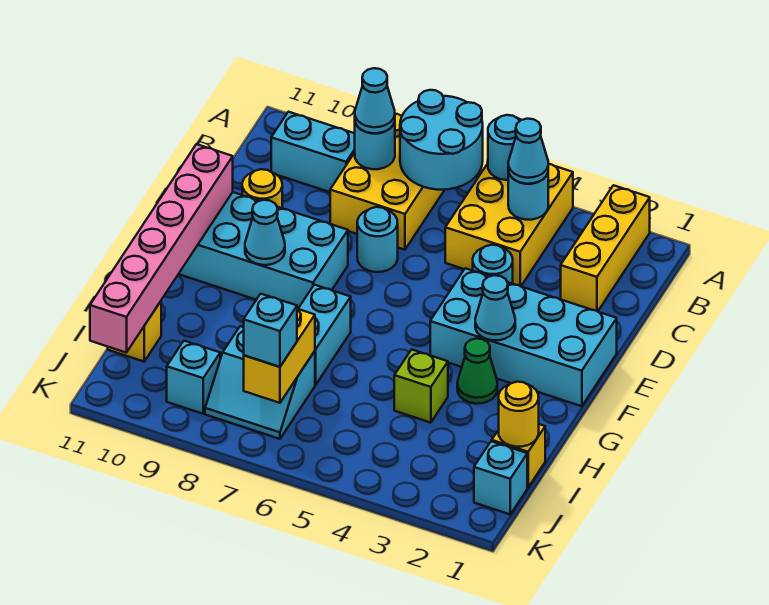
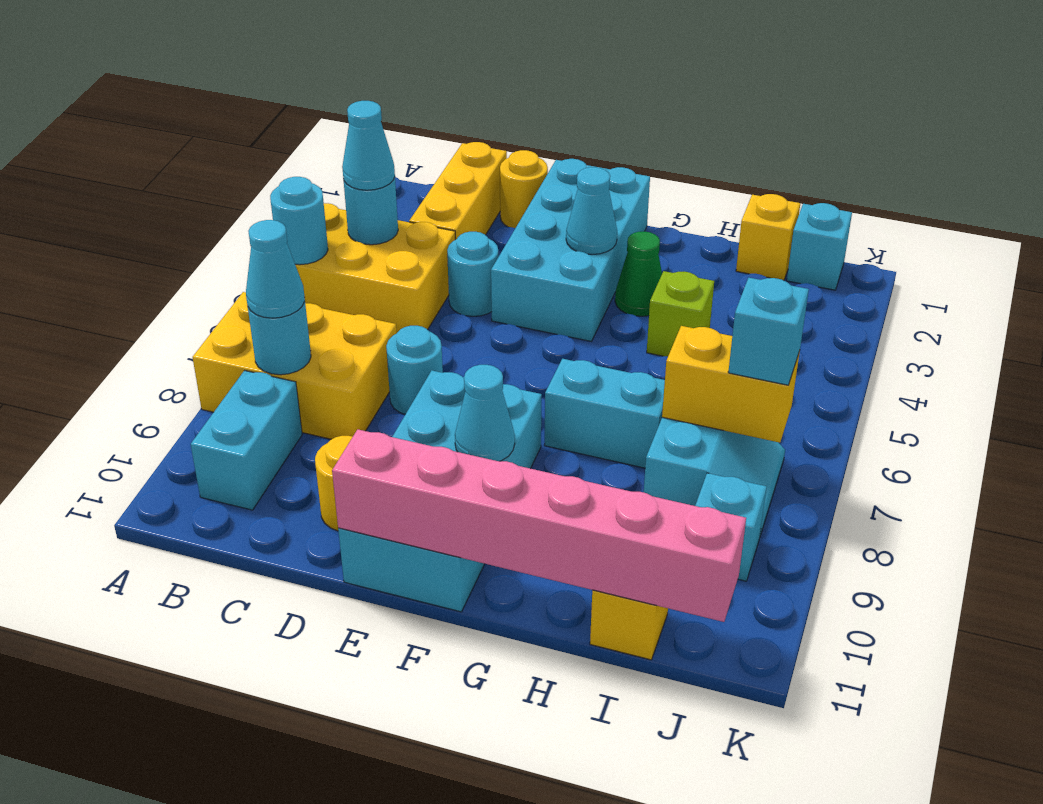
yellow 1x3 brick [561,185,650,312] -> yellow 1x3 brick turned to [409,142,507,240]
cyan 2x2 round brick [400,90,483,190] -> none
yellow 1x1 round brick [499,382,539,447] -> yellow 1x1 round brick moved to [500,150,548,228]

